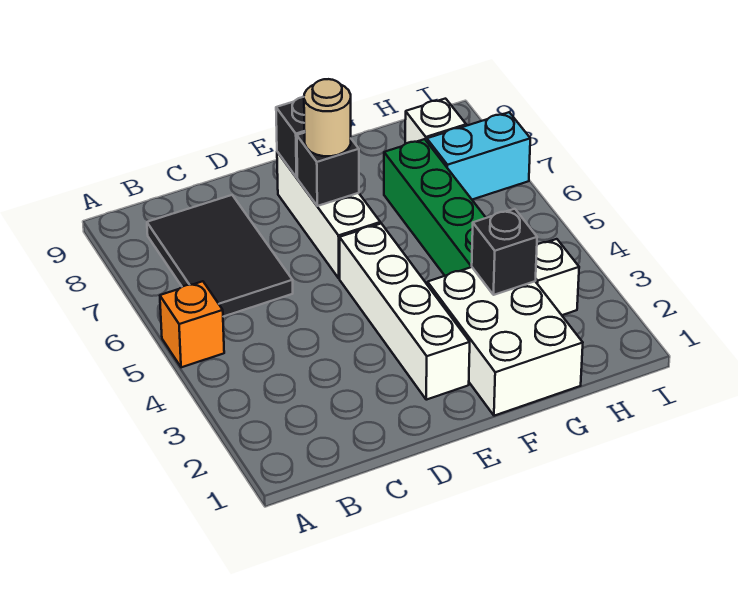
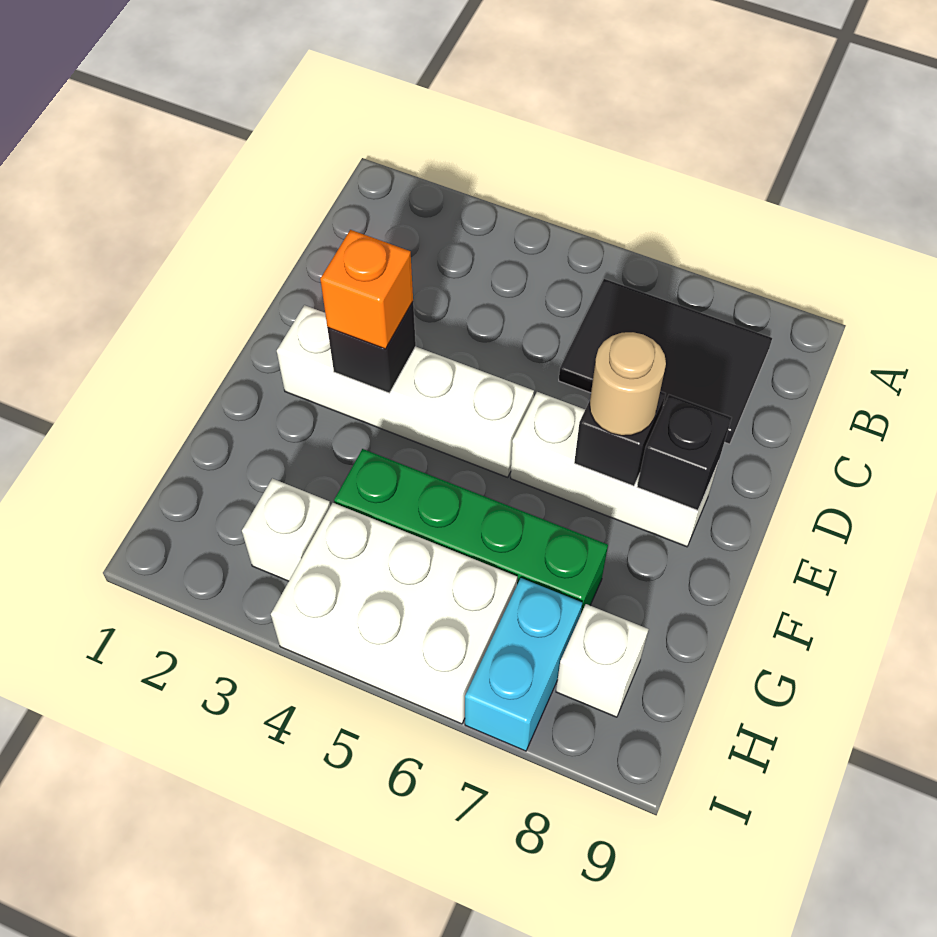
orange 1x1 brick [160,281,224,367] -> orange 1x1 brick moved to [320,230,413,349]
white 2x3 brick [427,267,583,416] -> white 2x3 brick moved to [271,503,517,724]
black 1x1 brick [472,209,537,295] -> black 1x1 brick moved to [328,302,416,393]

